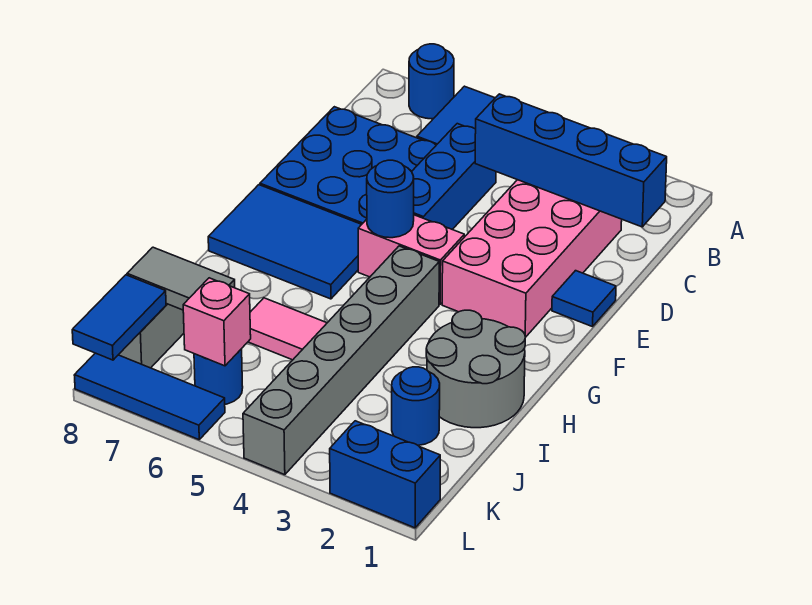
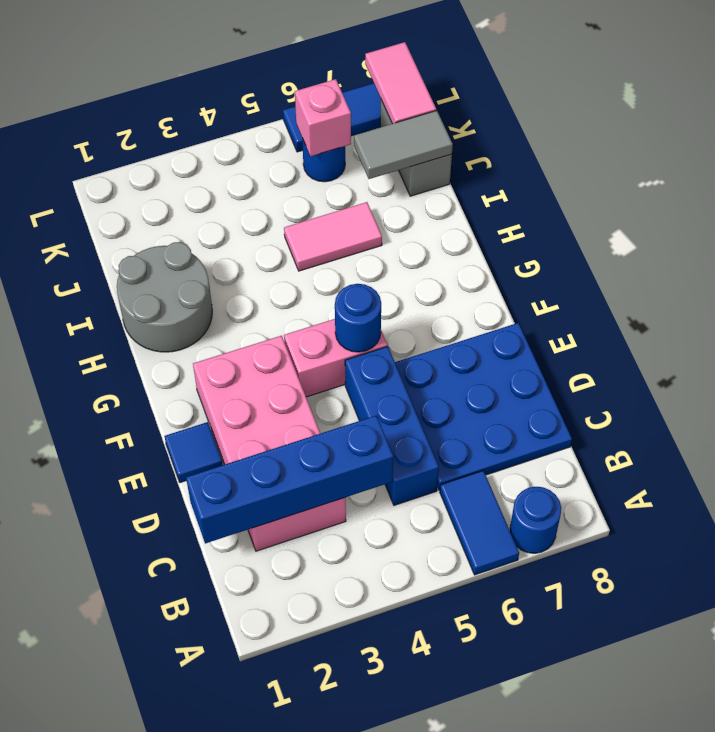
blue 2x3 tile [208,185,362,299] -> none
grey 1x6 brick [243,246,439,475] -> none
blue 1x1 round brick [392,367,440,445] -> none
blue 1x2 tile [72,275,166,360] -> pink 1x2 tile [365,42,436,124]
blue 1x2 brick [330,421,440,528] -> none

